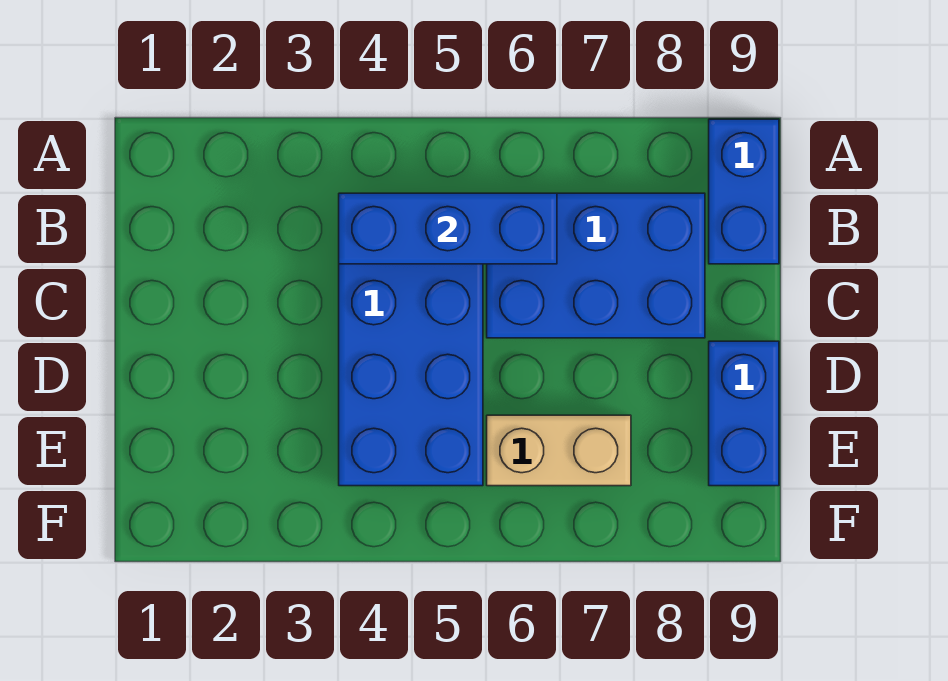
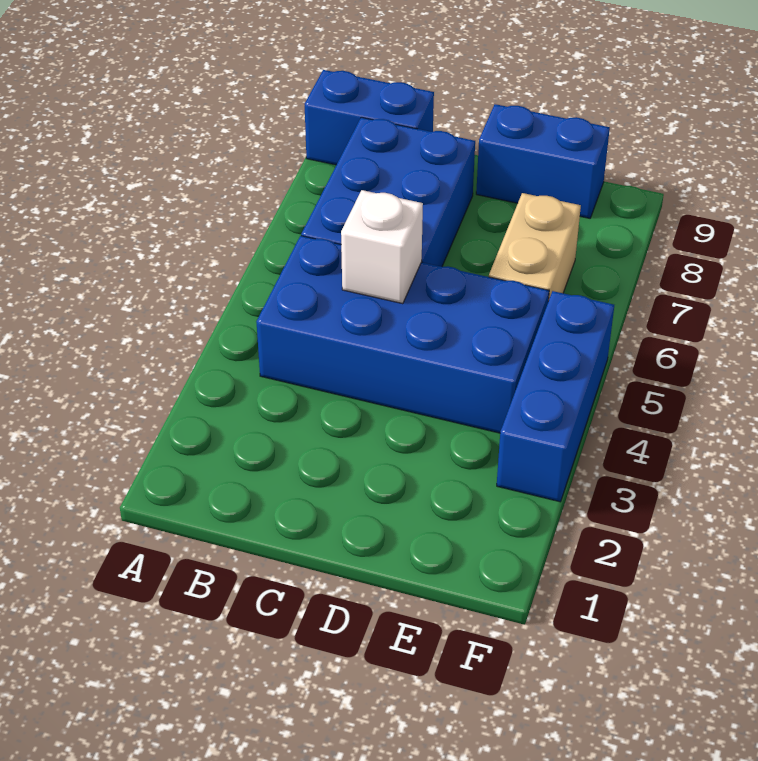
blue 1x3 brick [339,193,557,264] -> blue 1x3 brick moved to [497,291,614,502]
none -> white 1x1 brick [341,190,423,304]

